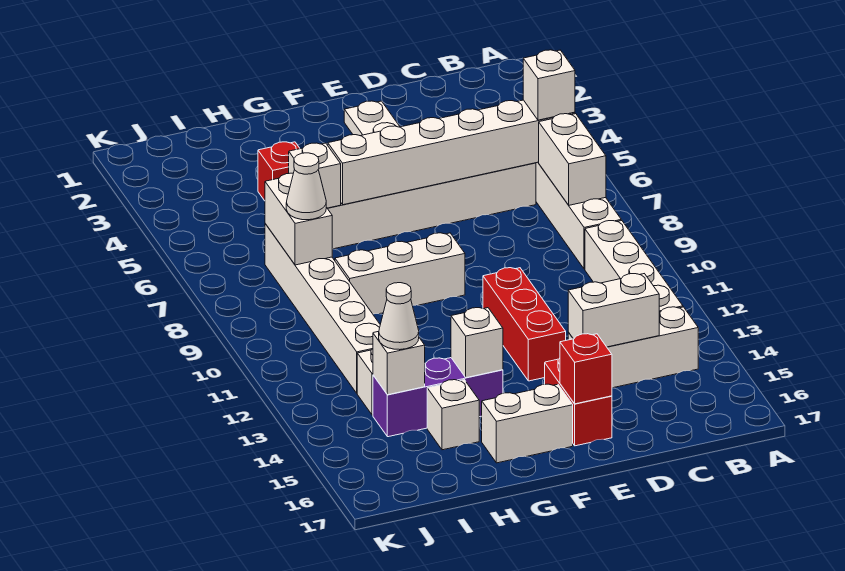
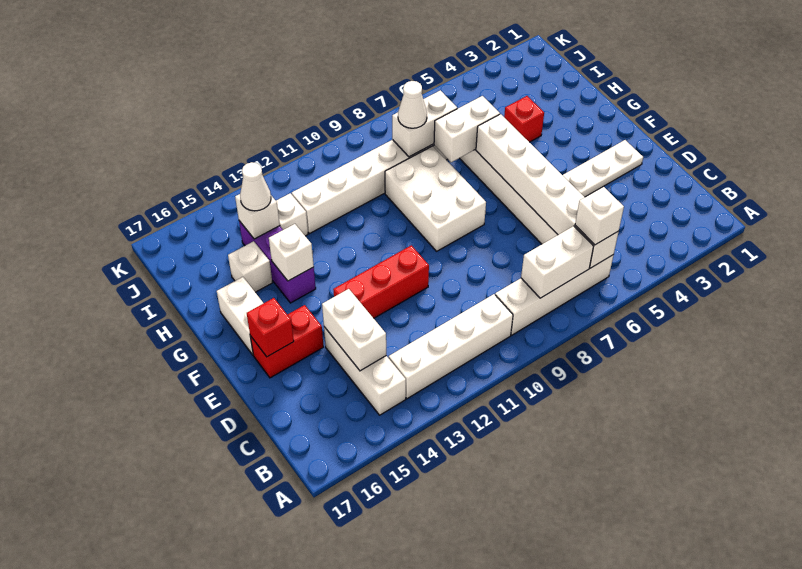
white 1x3 brick [335,233,465,314] -> white 2x3 brick [385,146,486,251]
white 1x1 brick [289,143,341,208] -> white 1x2 brick [434,96,500,162]

